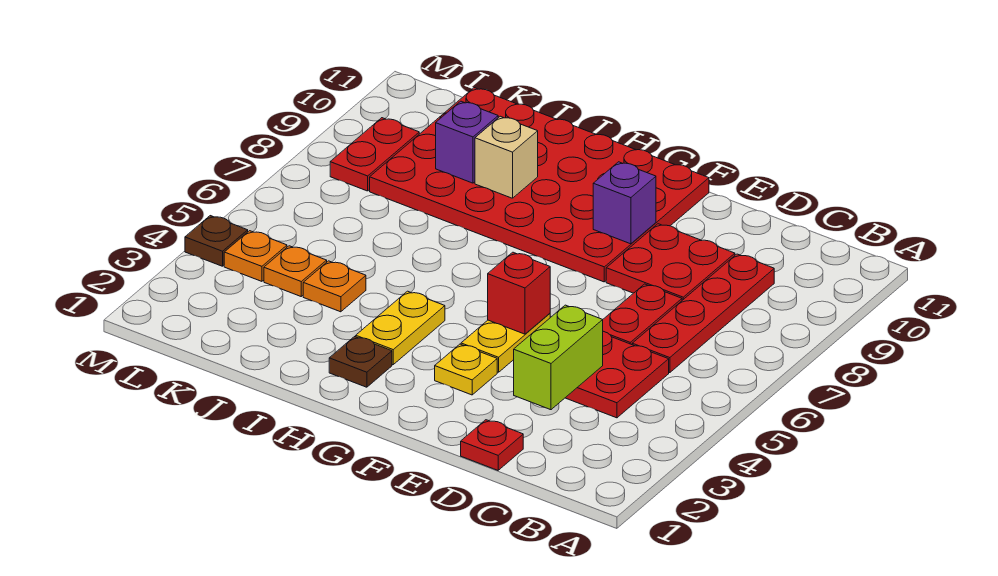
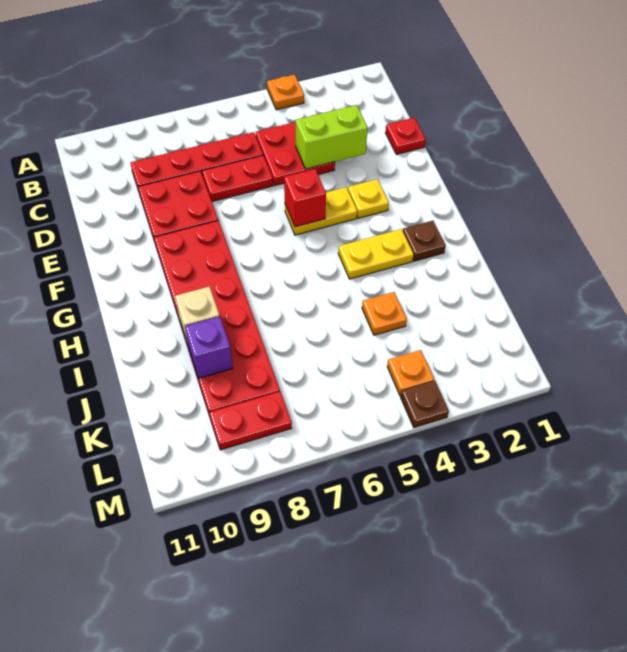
red 4x6 plate [370,88,709,282] -> red 2x6 plate [154,220,280,416]
purple 1x1 brick [593,162,656,244] -> none
orange 1x1 plate [264,246,327,296] -> orange 1x1 plate moved to [267,74,304,110]

